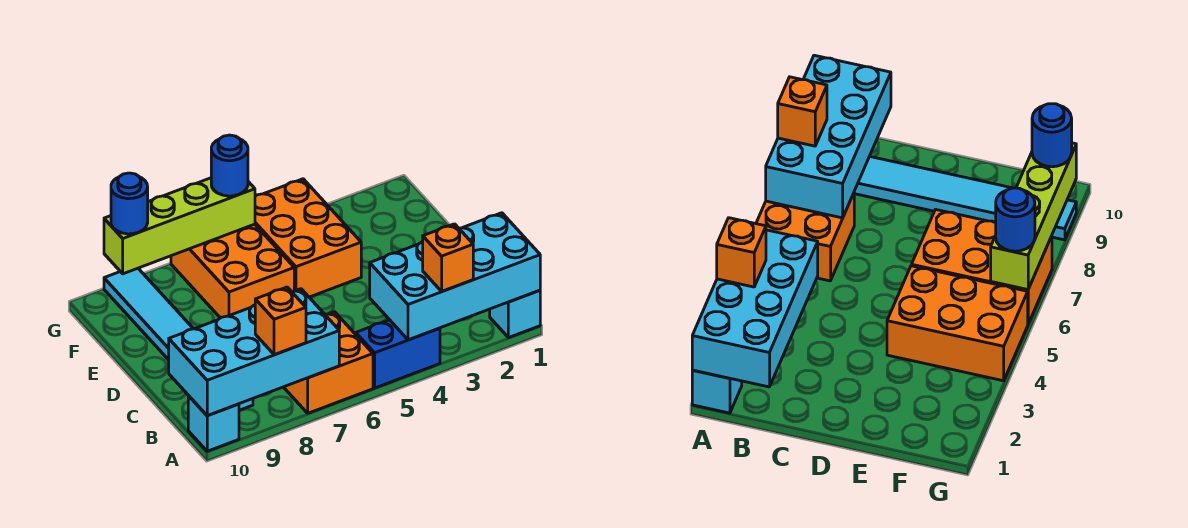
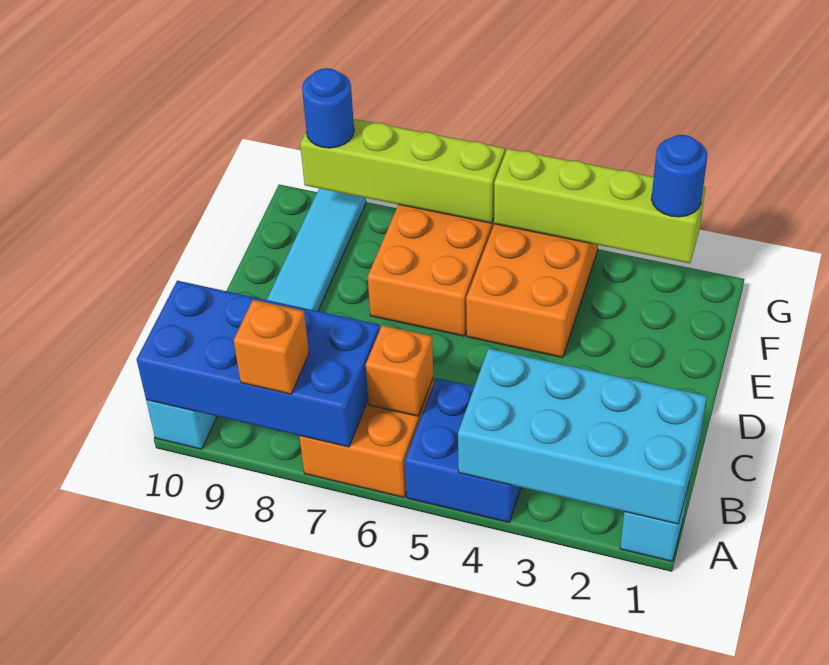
orange 1x1 brick [423,224,473,291] -> orange 1x1 brick moved to [366,325,433,416]
blue 1x2 brick [356,320,440,388] -> blue 2x2 brick [405,378,521,522]
cyan 2x4 brick [169,289,339,416] -> blue 2x4 brick [137,281,380,447]
none -> lime 1x4 brick [494,149,706,263]
blue 1x1 round brick [211,135,248,196] -> blue 1x1 round brick moved to [652,135,707,217]

